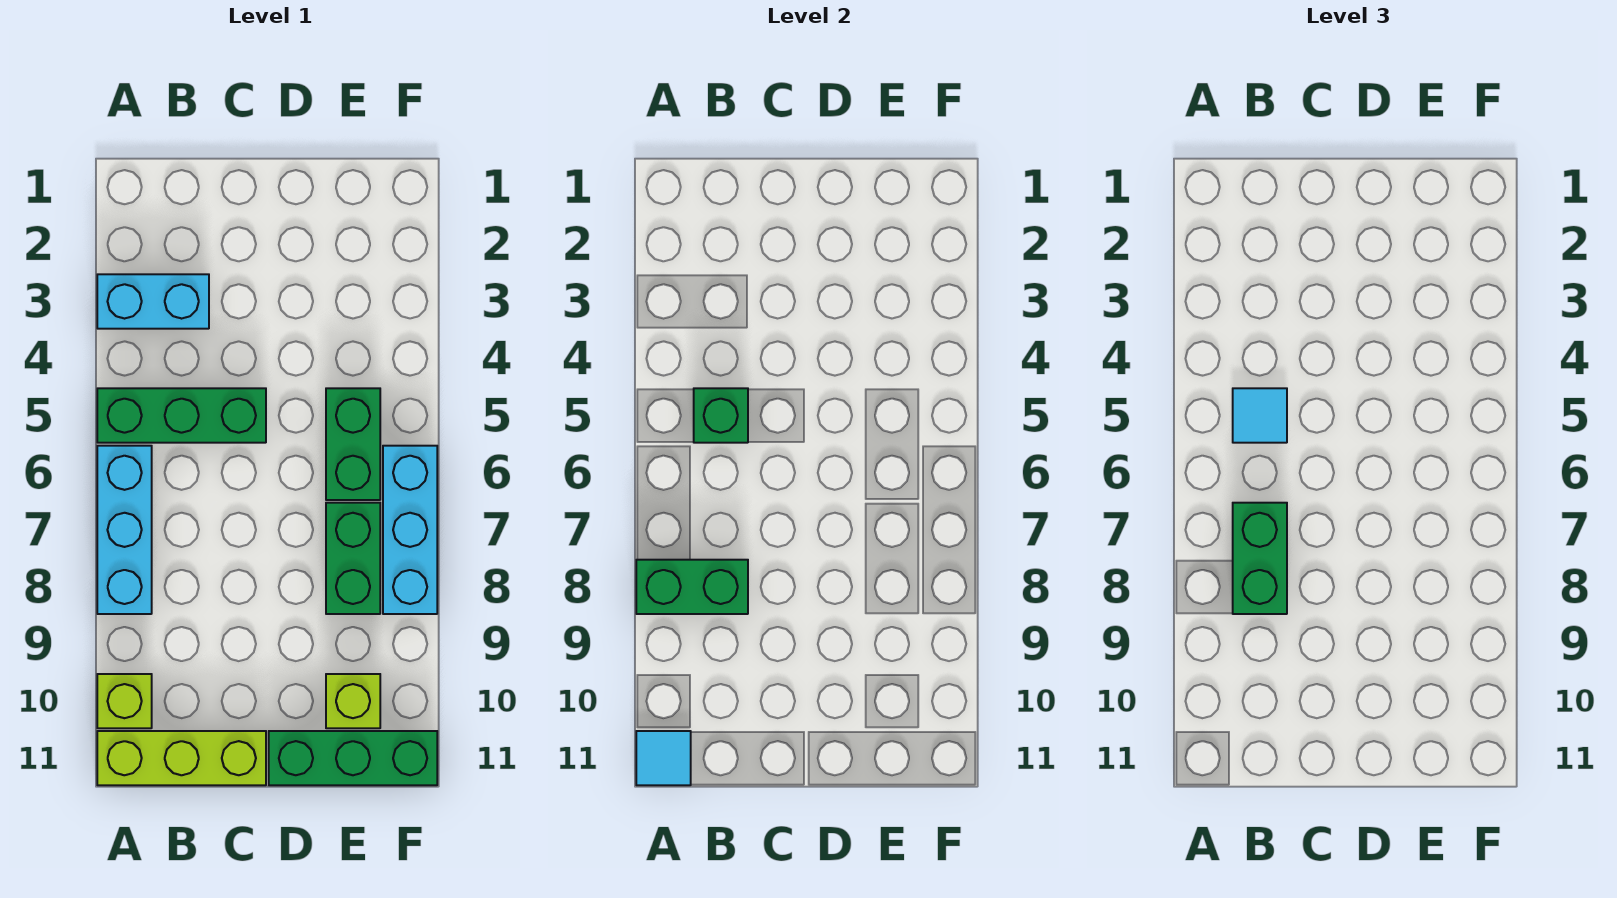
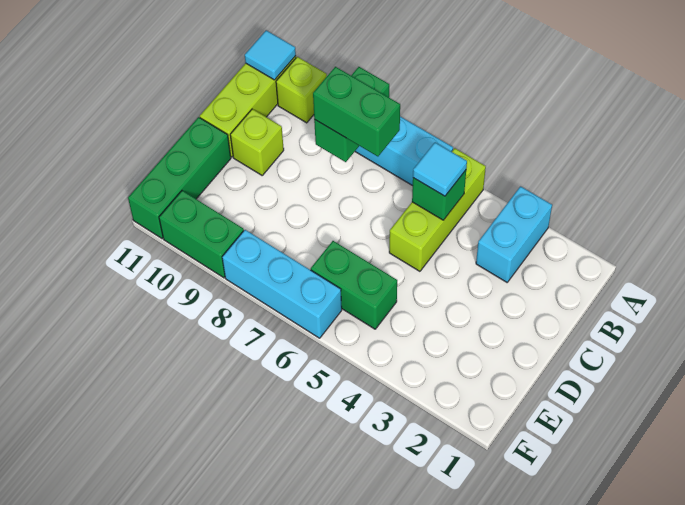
green 1x3 brick [97,388,266,443] -> lime 1x3 brick [389,148,486,271]
green 1x2 brick [326,503,380,614] -> green 1x2 brick moved to [159,191,244,278]
lime 1x1 brick [326,674,380,728] -> lime 1x1 brick moved to [230,109,284,175]

